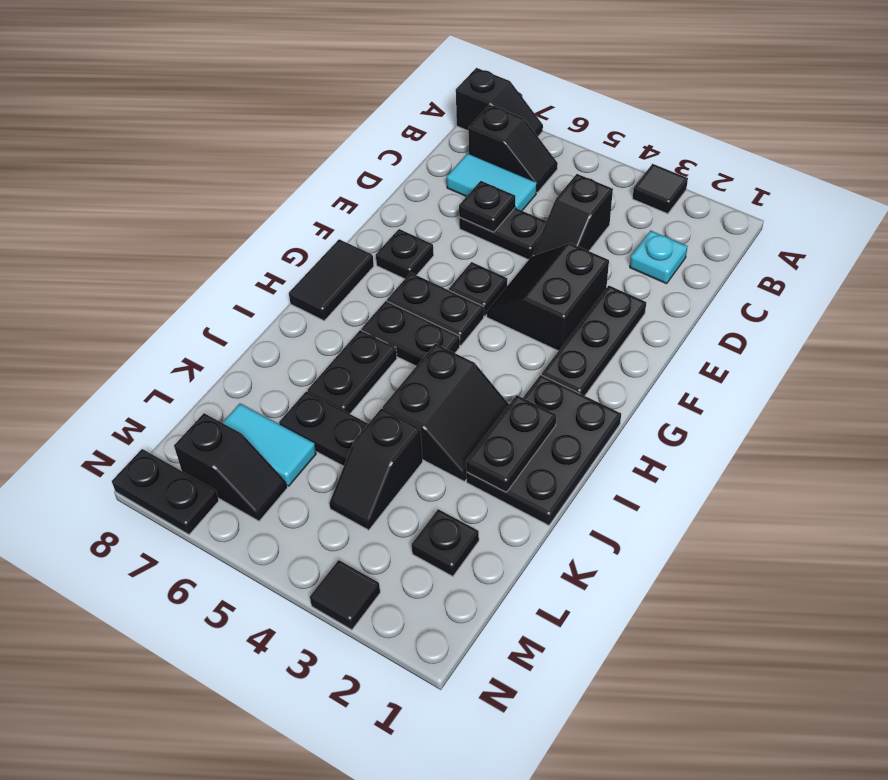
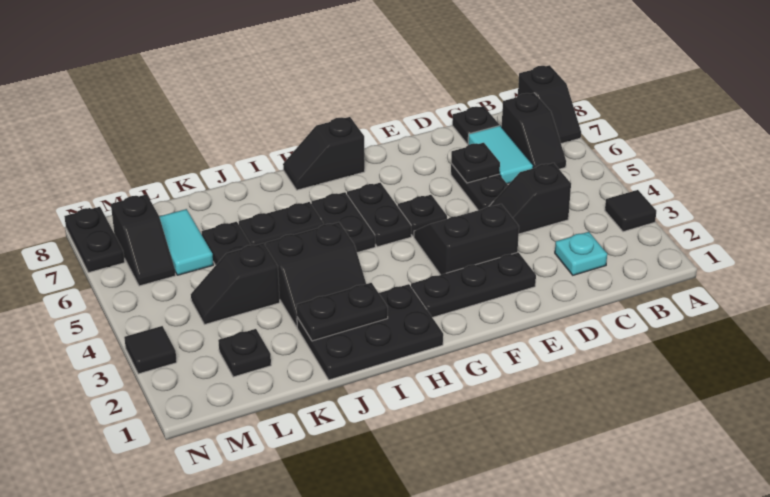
black 1x1 plate [376,229,434,279] -> black 1x1 plate moved to [452,106,499,144]
black 1x2 tile [289,239,374,321] -> black 1x2 slope [283,117,365,190]

